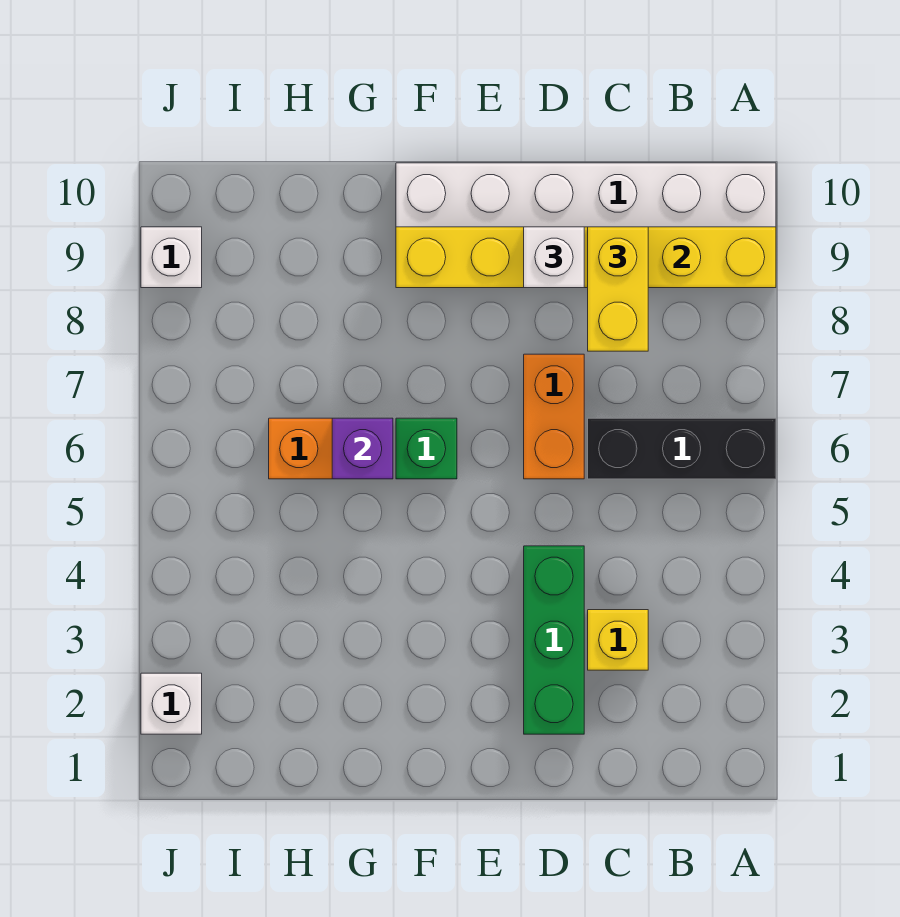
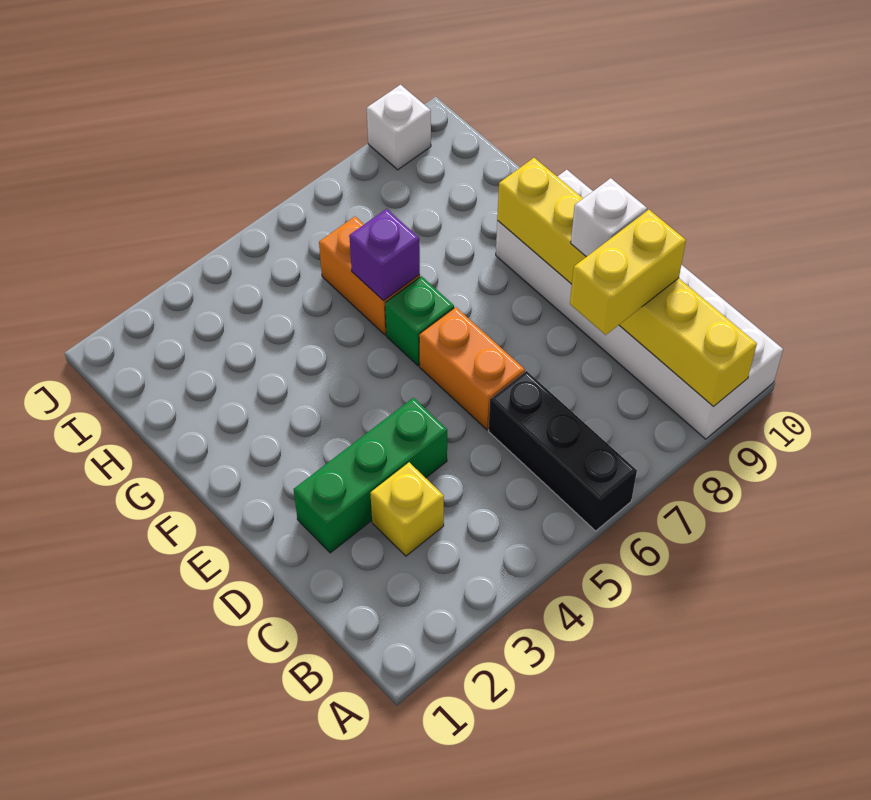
orange 1x2 brick [524,354,584,479] -> orange 1x2 brick turned to [419,307,525,430]
white 1x1 brick [141,673,202,734] -> none

